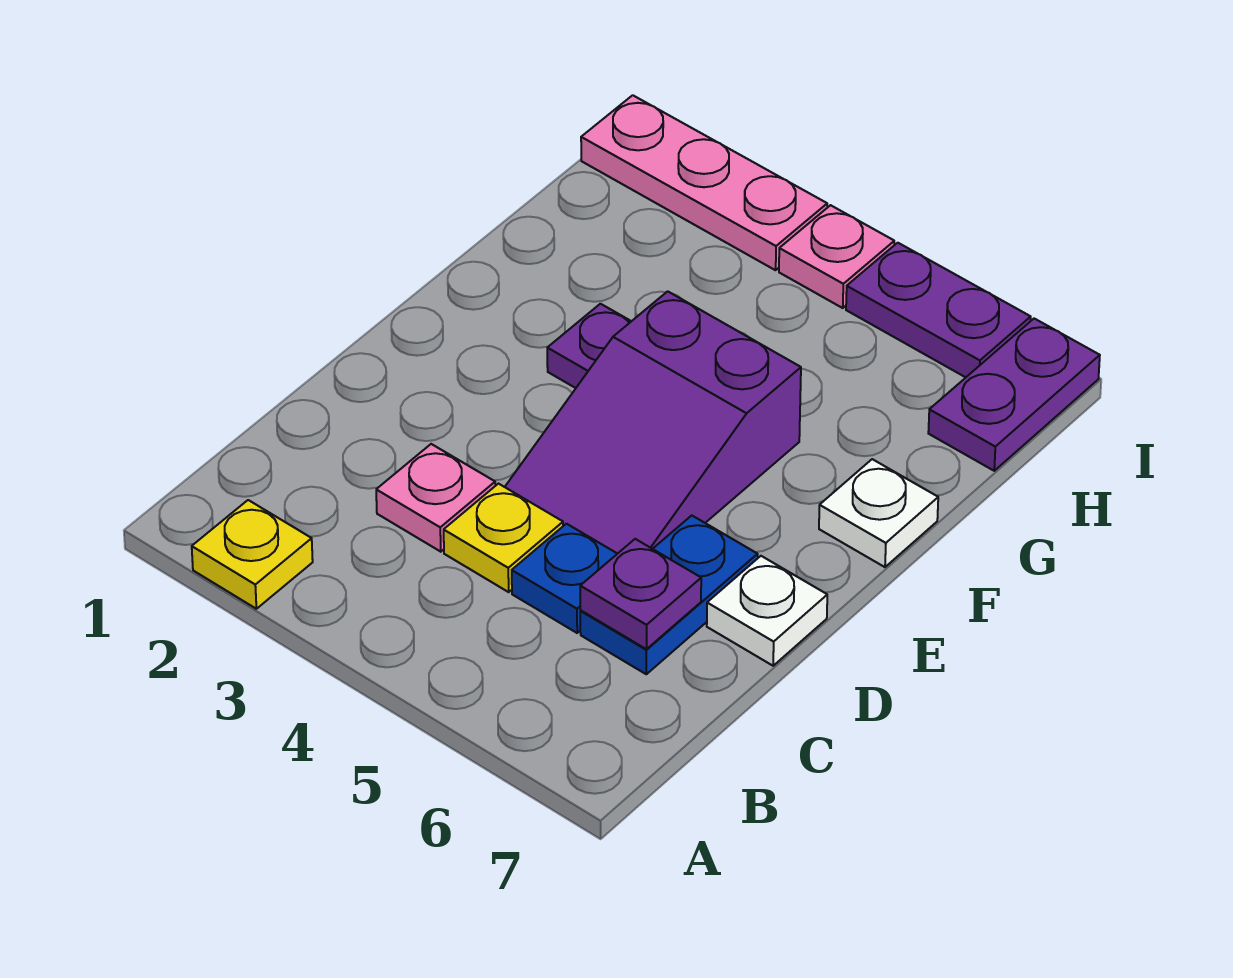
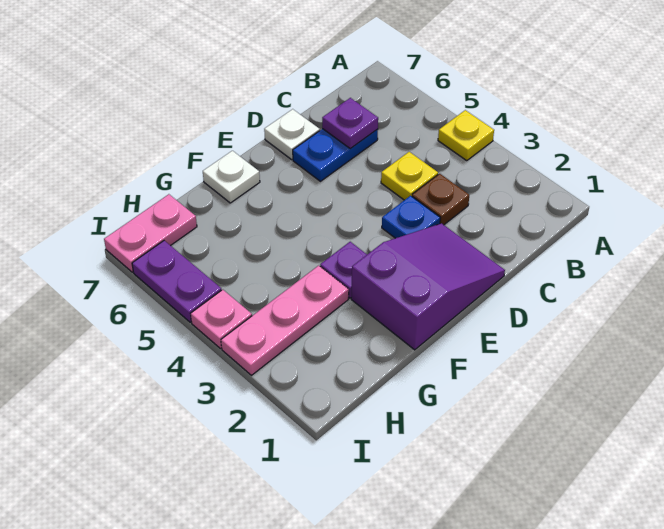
yellow 1x1 plate [192,500,313,609] -> yellow 1x1 plate moved to [438,110,494,161]
pink 1x1 plate [376,444,495,552] -> brown 1x1 plate [412,174,469,225]
blue 1x1 plate [512,524,617,633] -> blue 1x1 plate moved to [382,196,440,238]
purple 2x3 slope [505,291,801,554] -> purple 2x3 slope moved to [351,223,505,350]
purple 1x2 plate [928,319,1100,471] -> pink 1x2 plate [104,194,197,272]
pink 1x3 plate [581,95,827,270] -> pink 1x3 plate turned to [221,265,349,375]

